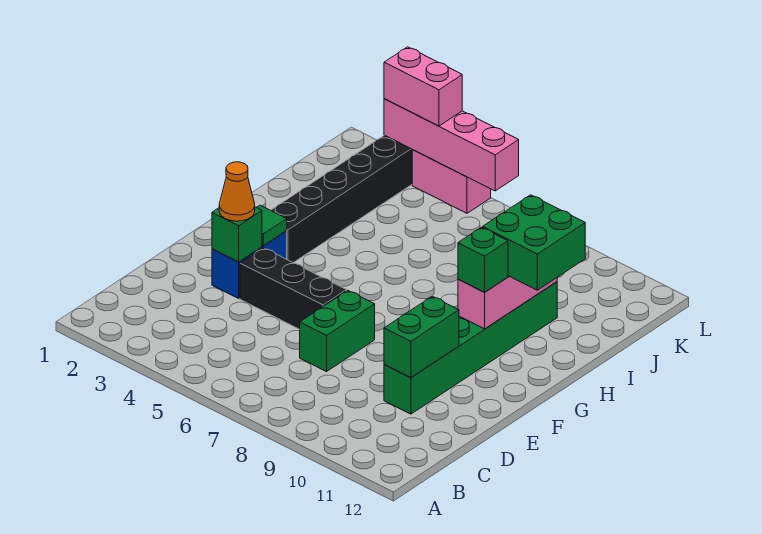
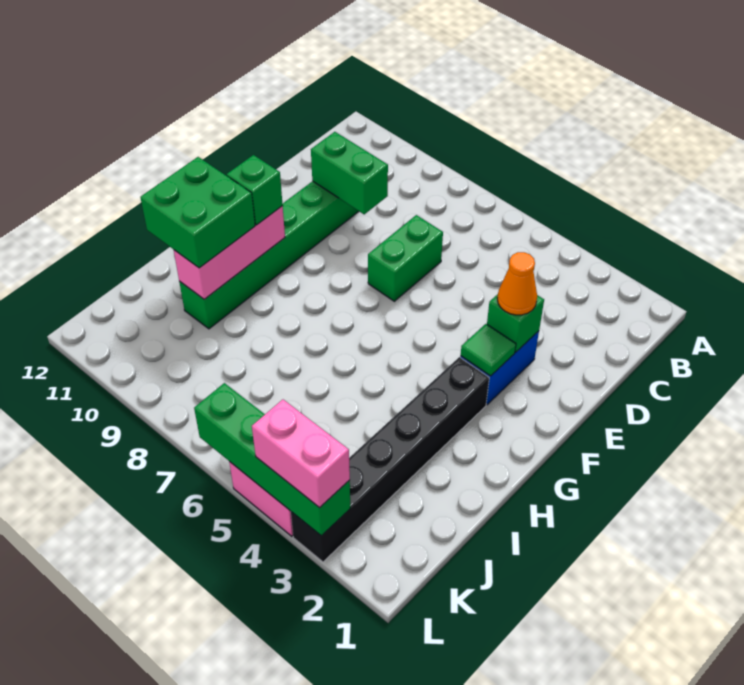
green 1x2 brick [384,296,459,378] -> green 1x2 brick turned to [311,132,388,214]
black 1x3 brick [240,248,346,329] -> none
pink 1x4 brick [384,99,519,191] -> green 1x4 brick [194,383,350,536]

